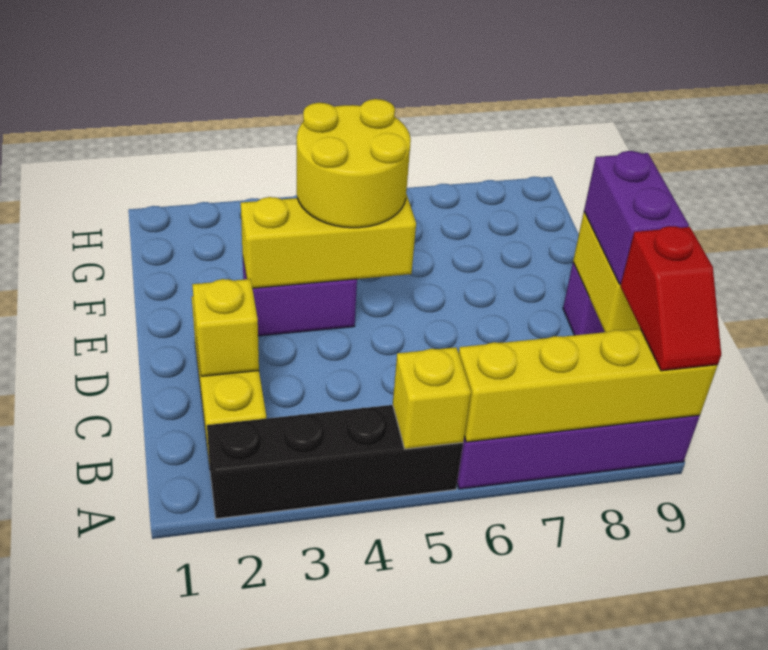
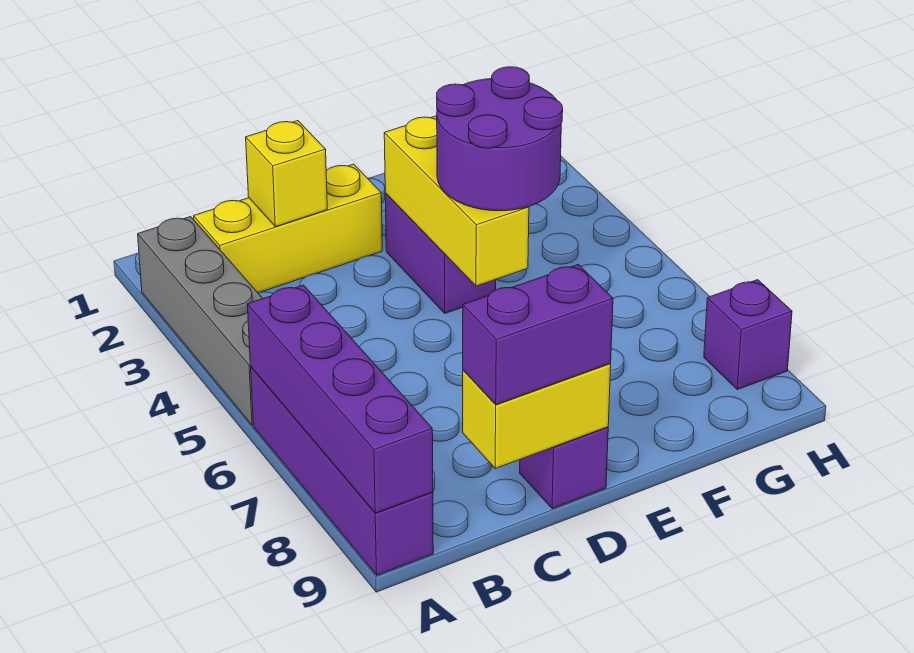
black 1x4 brick [207,405,463,519] -> grey 1x4 brick [138,217,263,425]
yellow 1x1 brick [393,347,471,449] -> none
yellow 1x4 brick [459,329,718,442] -> purple 1x4 brick [247,285,433,513]
red 1x2 slope [620,226,721,371] -> none
yellow 2x2 round brick [297,99,411,228] -> purple 2x2 round brick [437,67,563,211]
none -> purple 1x1 brick [704,280,792,390]

